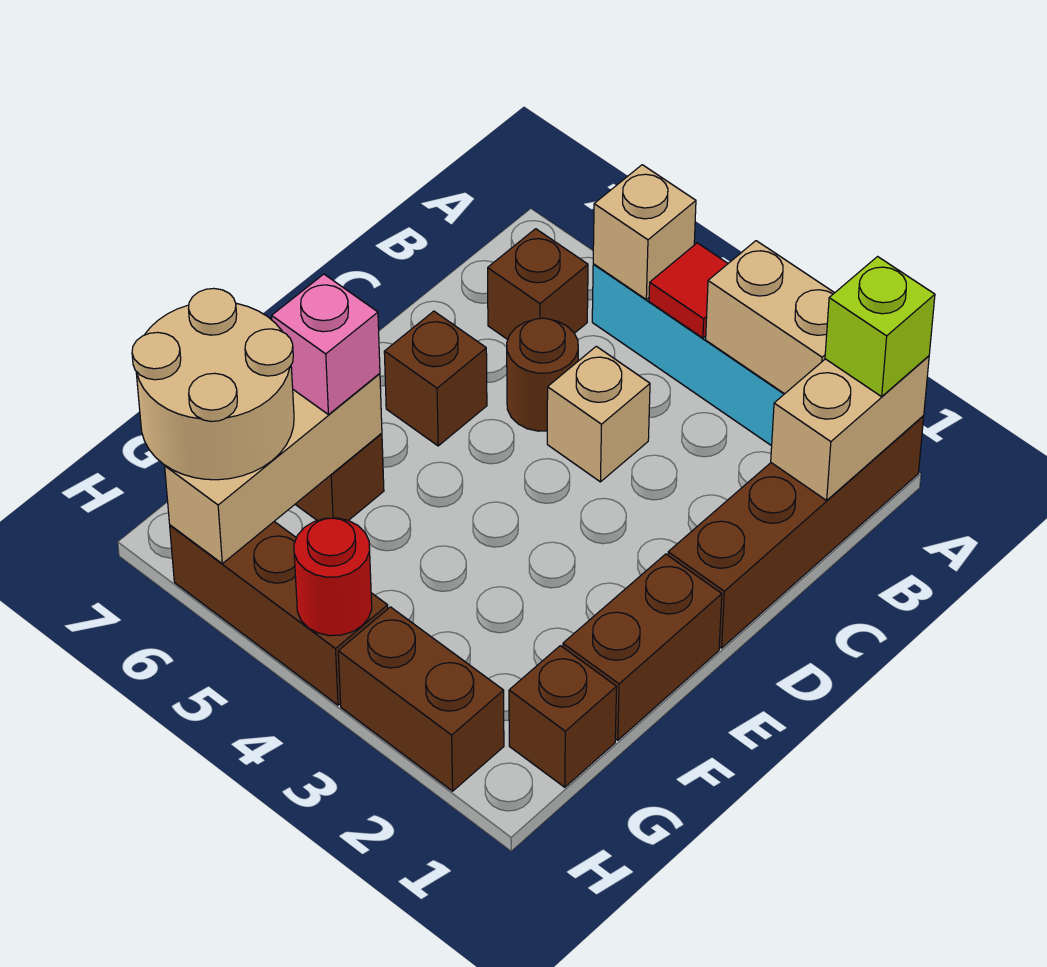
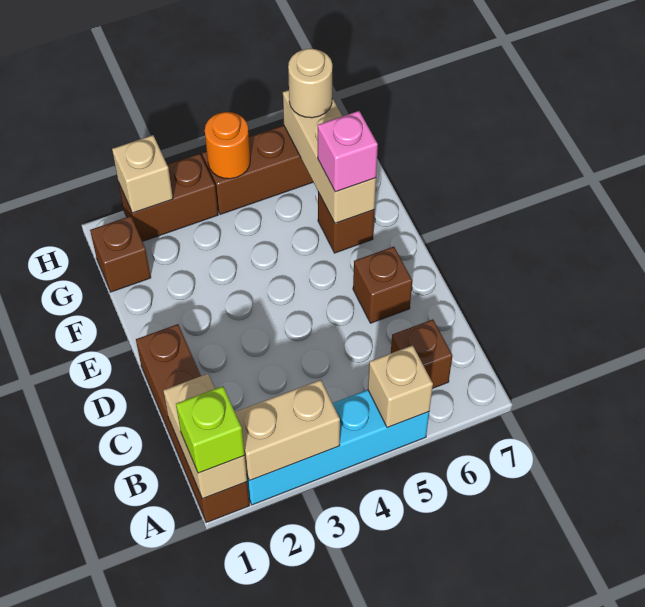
red 1x1 tile [649,243,728,338] -> none
tan 1x1 brick [547,346,650,482] -> tan 1x1 brick moved to [112,135,173,213]
brown 1x1 round brick [507,318,578,431] -> none
brown 1x2 brick [563,554,722,740] -> none
tan 2x2 round brick [132,289,294,480] -> tan 1x1 round brick [288,49,332,118]
red 1x1 round brick [294,518,372,636] -> orange 1x1 round brick [205,112,250,179]

